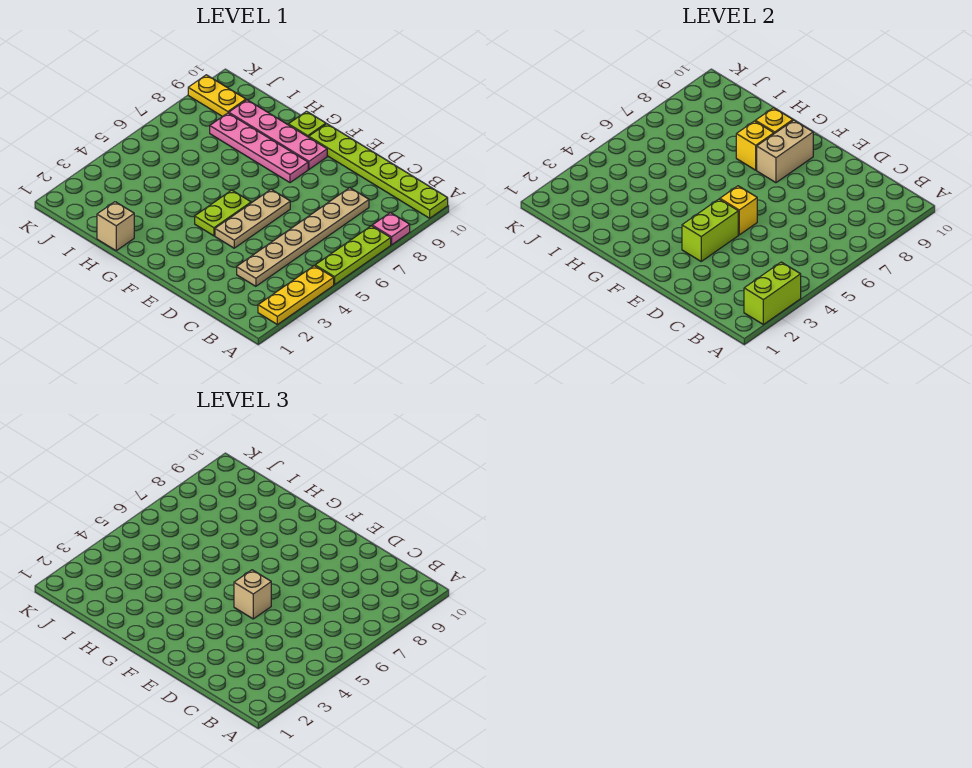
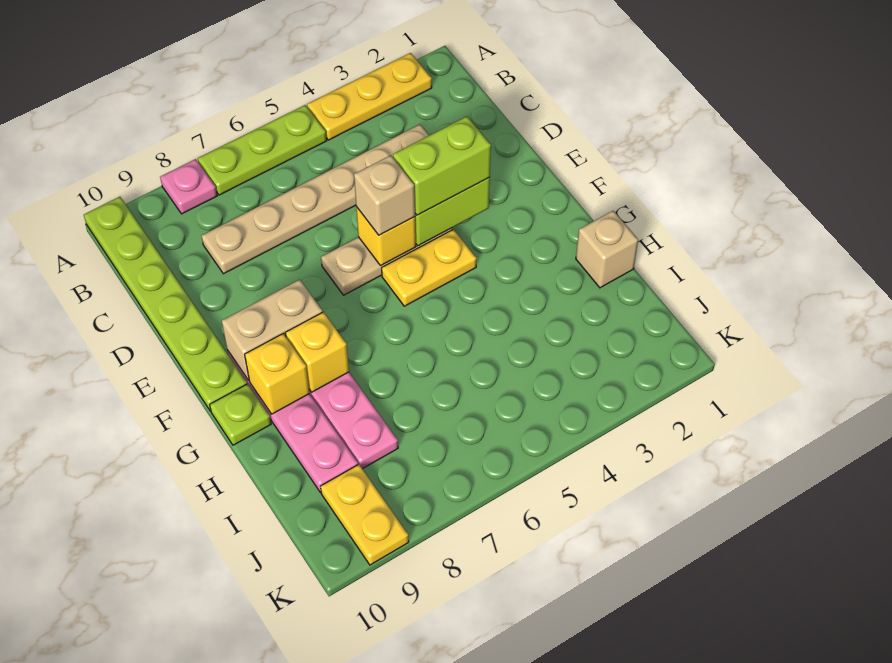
lime 1x2 brick [744,262,801,324] -> lime 1x2 brick moved to [393,116,491,215]
lime 1x2 plate [195,190,251,236] -> yellow 1x2 plate [382,229,477,306]

